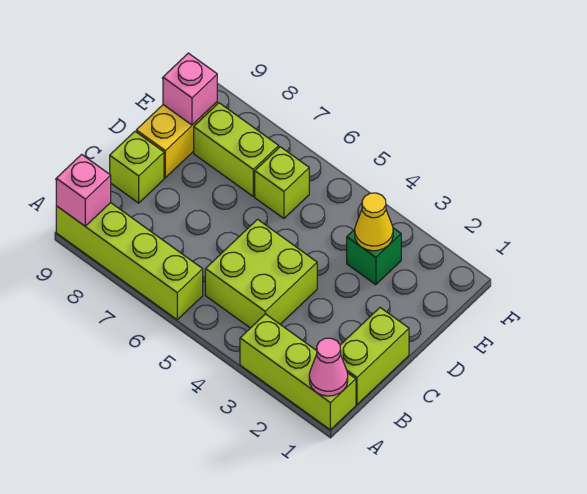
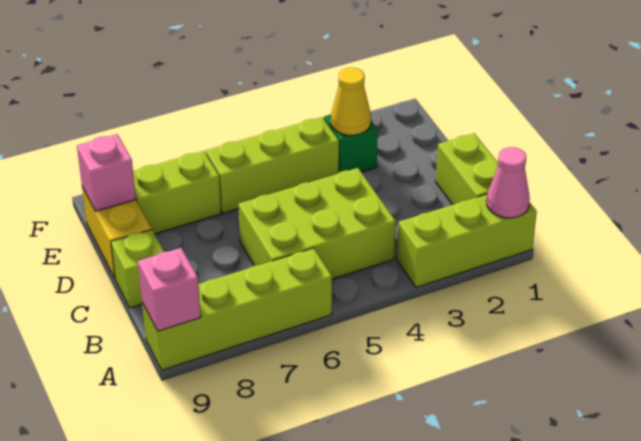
lime 2x2 brick [205,219,317,328] -> lime 2x3 brick [238,168,396,279]
lime 1x1 brick [255,147,309,218] -> lime 1x3 brick [206,117,339,213]

